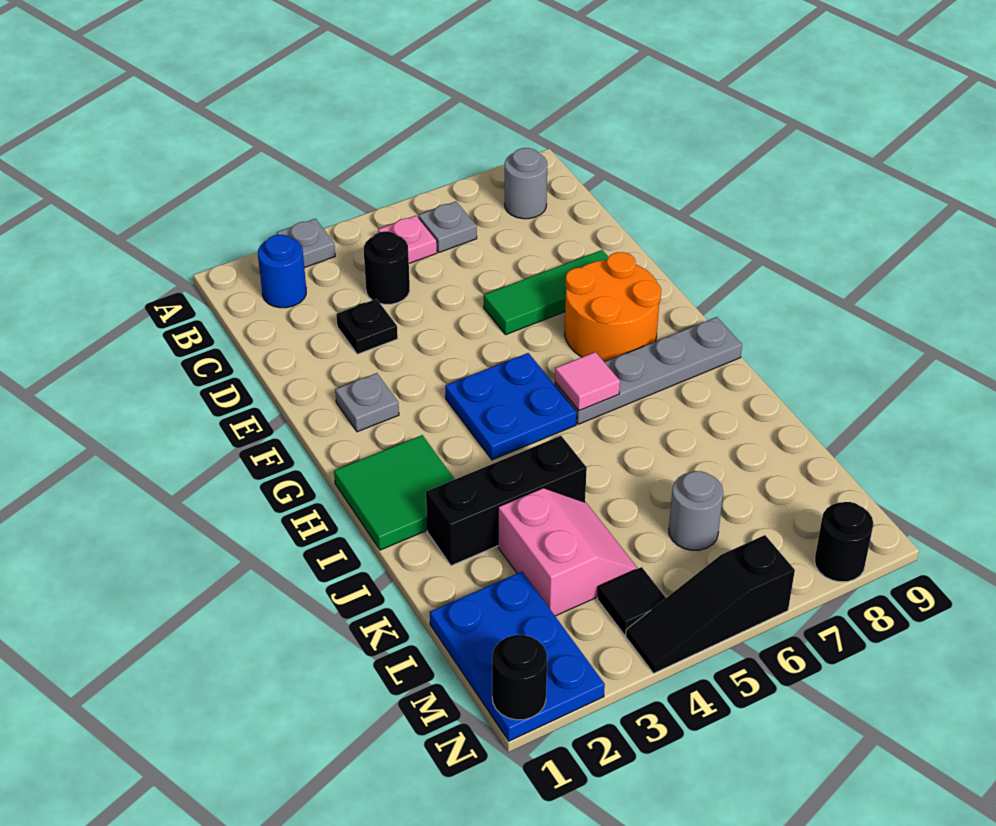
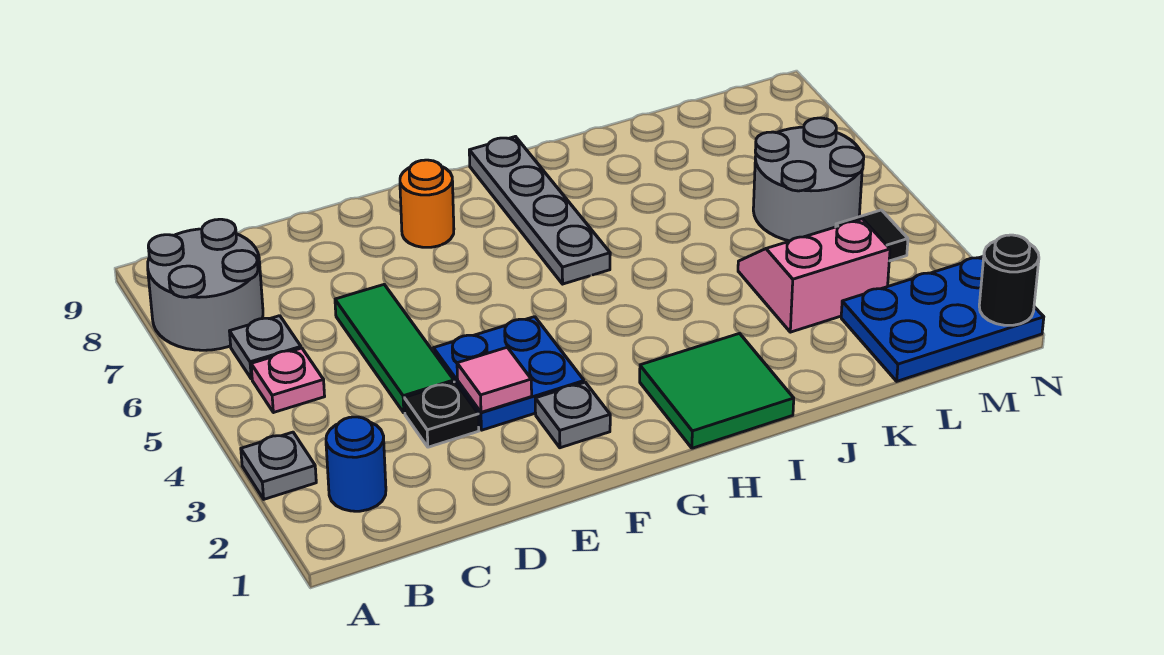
grey 1x1 round brick [505,148,547,219] -> grey 2x2 round brick [148,219,263,350]
black 1x1 round brick [364,231,410,304] -> none
green 1x3 tile [484,250,608,335] -> green 1x3 tile moved to [335,285,454,413]
orange 2x2 round brick [565,252,661,362] -> orange 1x1 round brick [400,160,454,247]
blue 2x2 plate [445,353,577,460] -> blue 2x2 plate moved to [433,317,584,430]
pink 1x1 tile [555,352,620,410] -> pink 1x1 tile moved to [457,347,532,412]
black 1x3 brick [426,436,587,566] -> none
grey 1x1 round brick [669,471,723,550] -> grey 2x2 round brick [753,118,864,241]
black 1x3 slope [626,535,795,673] -> none
black 1x1 round brick [815,502,874,582] -> none

